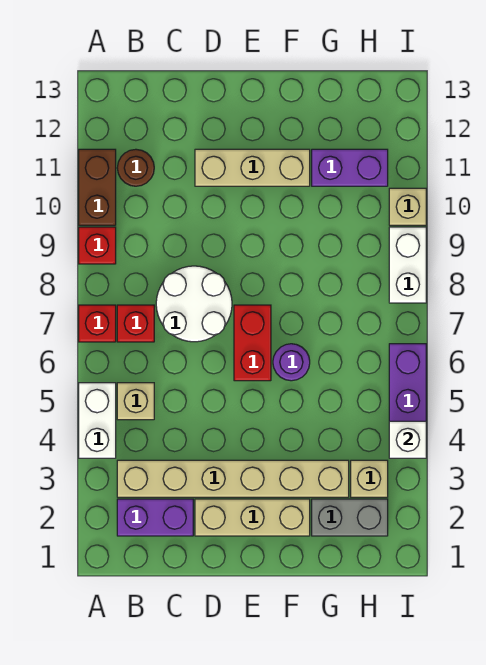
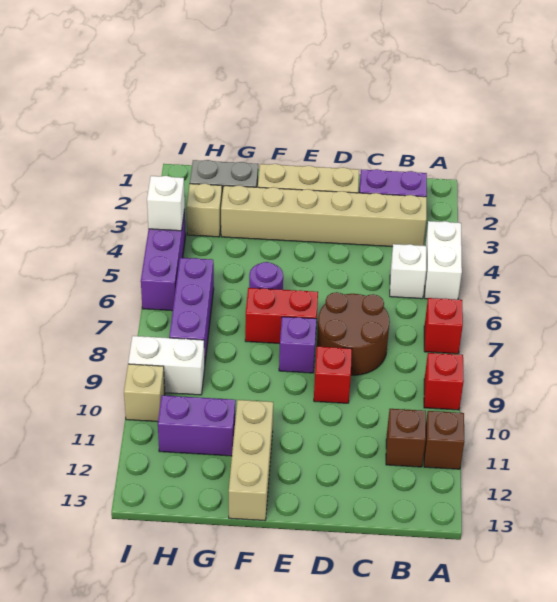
brown 1x2 brick [79,149,116,225] -> brown 1x1 brick [424,411,464,469]
tan 1x1 brick [117,383,154,420] -> white 1x1 brick [390,244,426,299]
red 1x1 brick [117,305,154,342] -> red 1x1 brick moved to [314,346,352,403]
brown 1x1 round brick [117,149,154,186] -> brown 1x1 brick [386,409,426,467]
white 2x2 round brick [156,266,232,342] -> brown 2x2 round brick [317,292,390,375]
tan 1x3 brick [195,149,310,186] -> tan 1x3 brick turned to [229,400,273,521]
red 1x2 brick [234,305,271,381] -> red 1x2 brick turned to [245,288,318,344]
none -> purple 1x1 brick [279,317,317,373]
none -> purple 1x3 brick [169,258,214,361]
white 1x2 brick [389,227,426,303] -> white 1x2 brick turned to [128,336,205,395]

